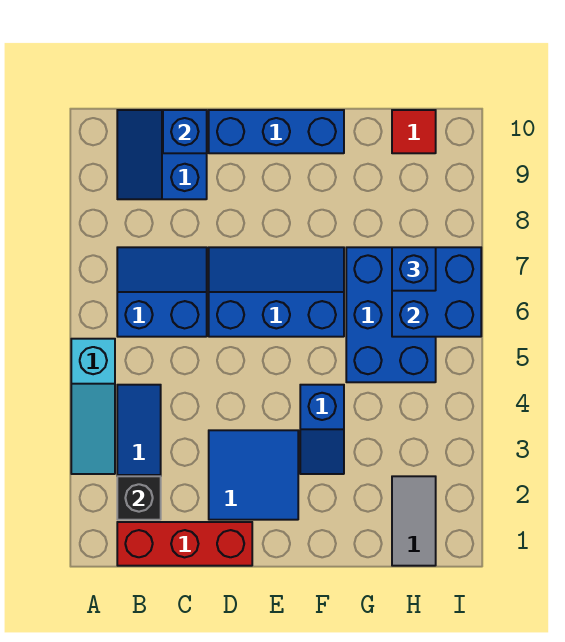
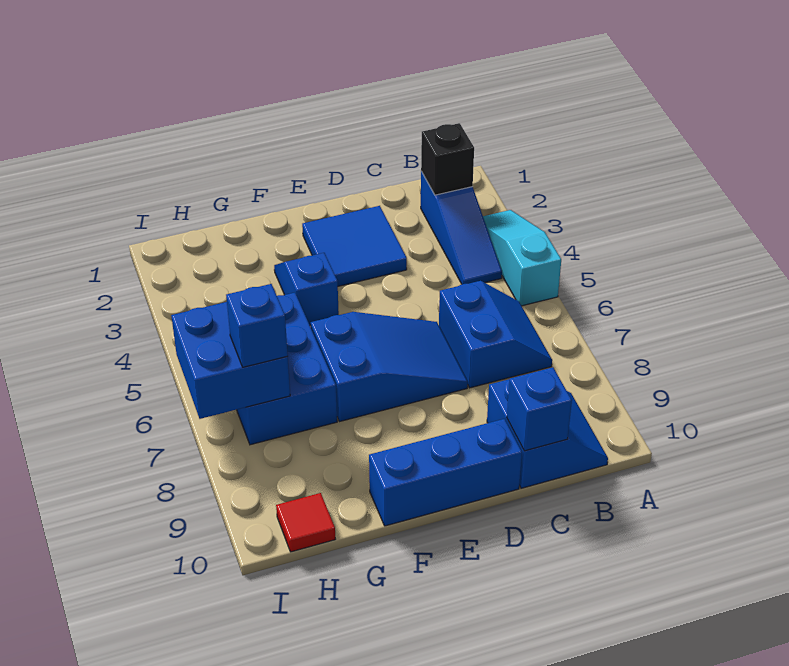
red 1x3 brick [117,522,252,566] -> none
blue 2x2 slope [117,247,207,337] -> blue 2x2 slope turned to [439,281,552,388]
blue 2x3 slope [209,247,344,337] -> blue 2x3 slope turned to [311,312,468,422]
grey 1x2 tile [392,476,436,566] -> none

